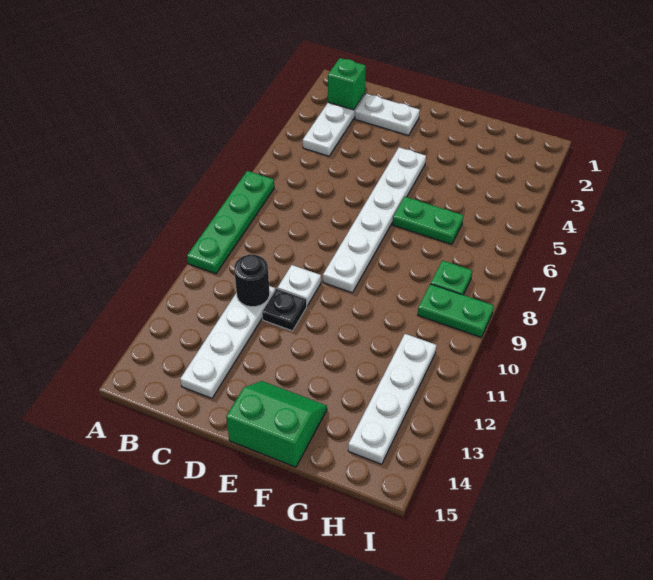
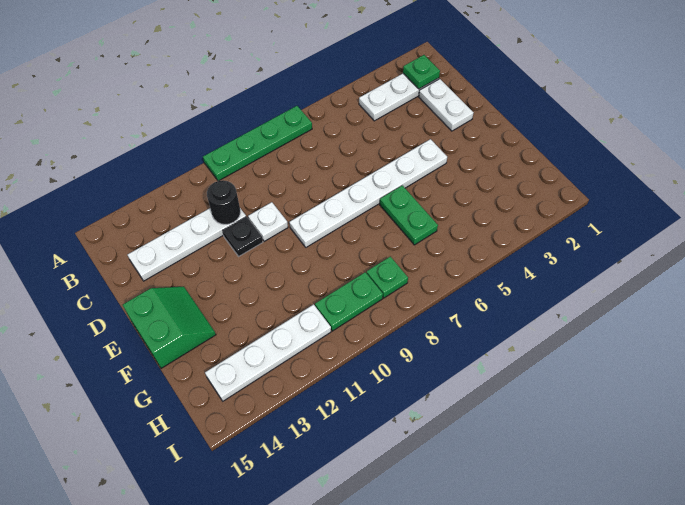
green 1x1 brick [328,58,366,110] -> green 1x1 plate [403,55,440,89]
green 1x2 plate [418,284,494,337] -> green 1x2 plate turned to [315,272,383,331]

